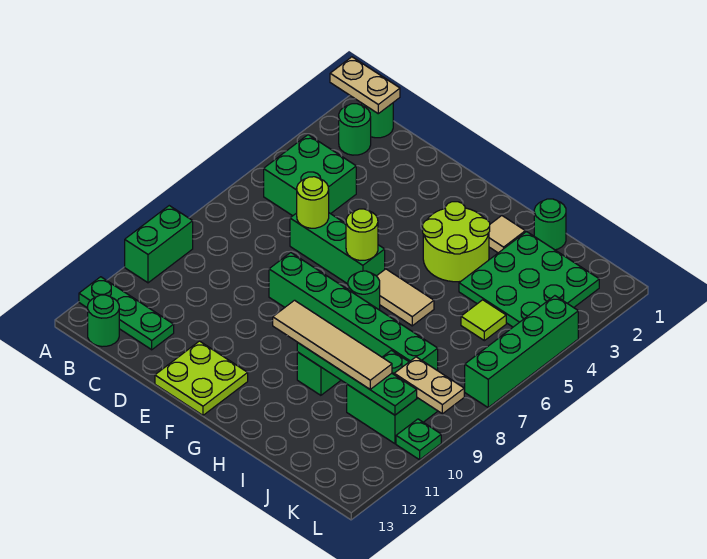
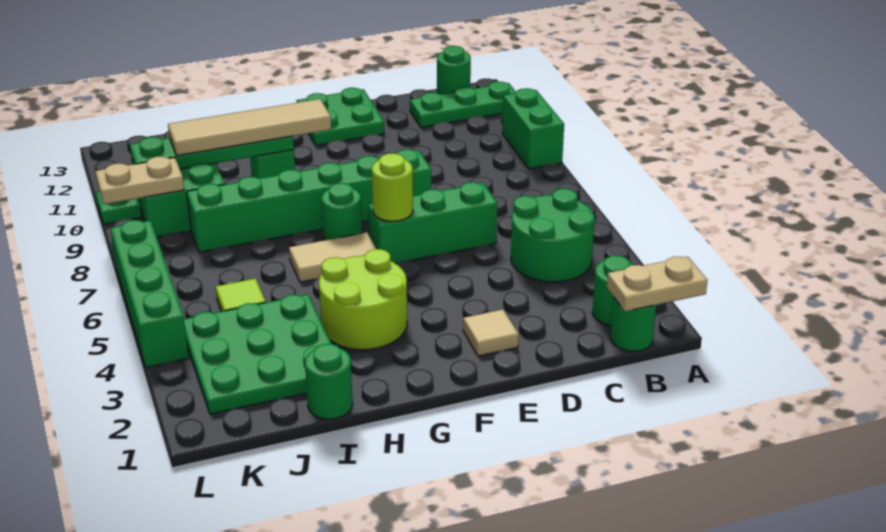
green 2x2 brick [264,135,356,216] -> green 2x2 round brick [511,189,595,282]
lime 1x1 round brick [297,177,329,228] -> none
lime 2x2 plate [155,341,248,415] -> green 2x2 plate [296,88,384,146]
tan 1x1 tile [489,216,525,253] -> tan 1x1 tile moved to [463,309,519,356]

